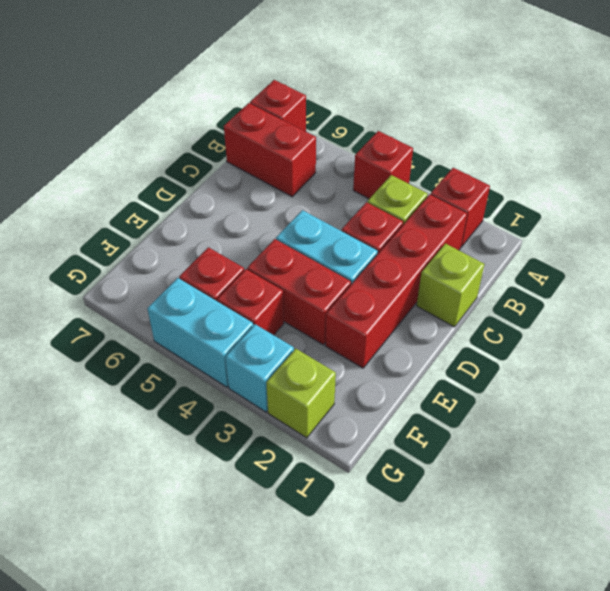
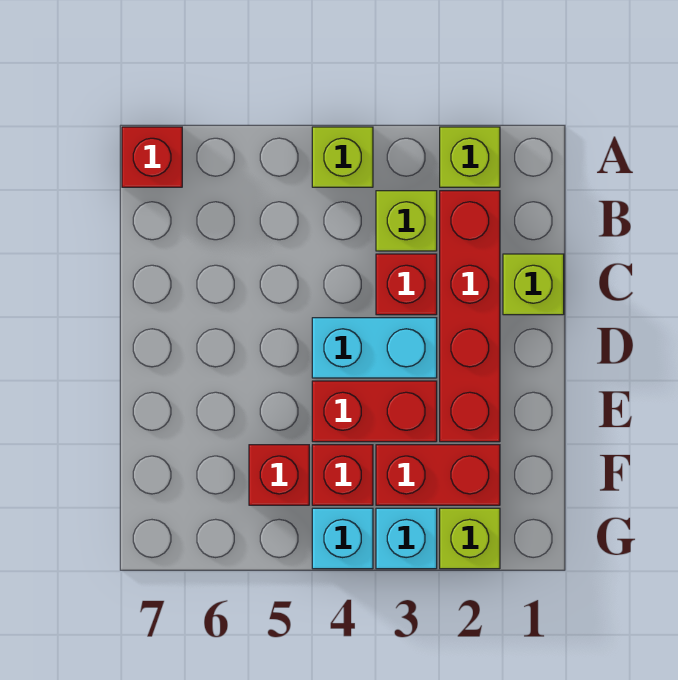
red 1x1 brick [431,168,490,247] -> lime 1x1 brick [440,127,500,187]
red 1x1 brick [353,131,413,199] -> lime 1x1 brick [312,127,373,187]
red 1x2 brick [224,103,316,197] -> red 1x2 brick moved to [376,445,500,505]
cyan 1x2 brick [147,278,253,387] -> cyan 1x1 brick [312,508,373,569]

